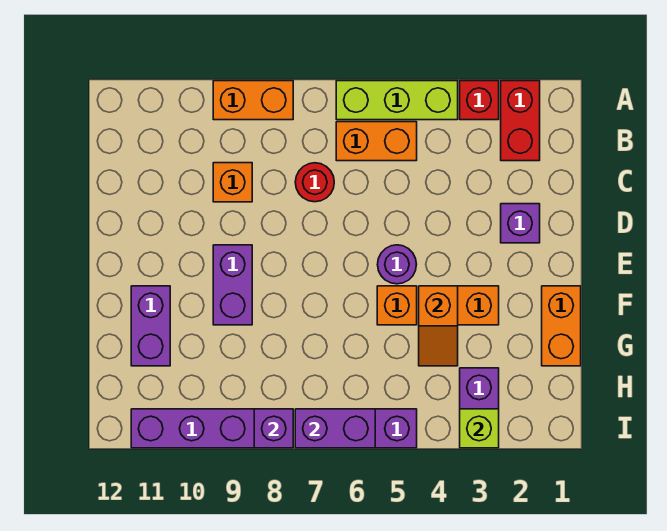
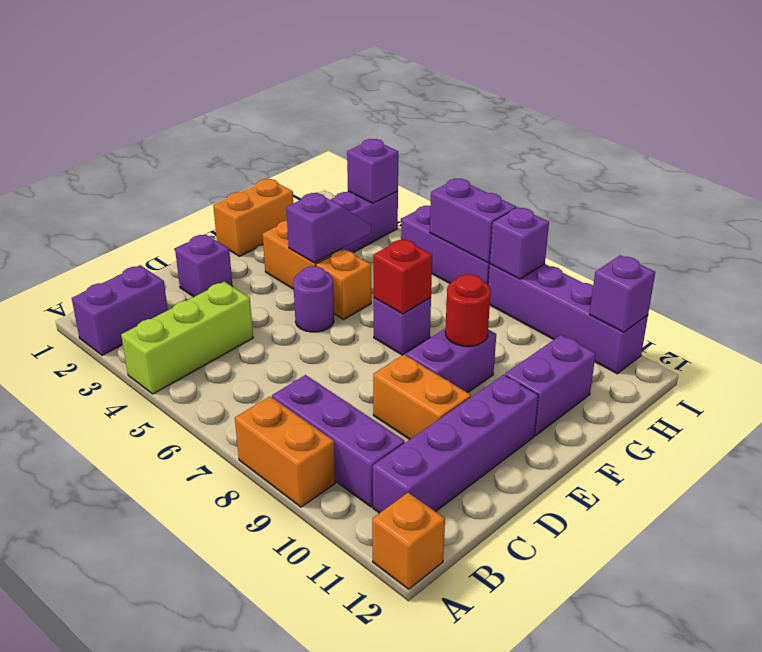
red 1x2 brick [501,81,540,161] -> purple 1x2 brick [72,265,168,355]
red 1x1 brick [460,81,499,120] -> red 1x1 brick moved to [373,239,432,314]
lime 1x3 brick [336,81,458,120] -> lime 1x3 brick turned to [121,282,253,394]
orange 1x2 brick [336,122,417,161] -> orange 1x2 brick moved to [373,355,471,440]
none -> purple 1x3 brick [272,375,405,507]
none -> purple 1x4 brick [373,375,538,513]
red 1x1 round brick [295,163,334,202] -> red 1x1 round brick moved to [445,274,491,346]
orange 1x1 brick [213,163,252,202] -> orange 1x1 brick moved to [372,493,445,589]
orange 1x2 slope [419,286,458,366] -> purple 1x2 slope [286,193,371,263]
none -> purple 1x1 brick [374,297,431,355]
lime 1x1 brick [460,409,499,448] -> purple 1x1 brick [347,139,398,203]
none -> purple 1x1 brick [590,255,655,332]

